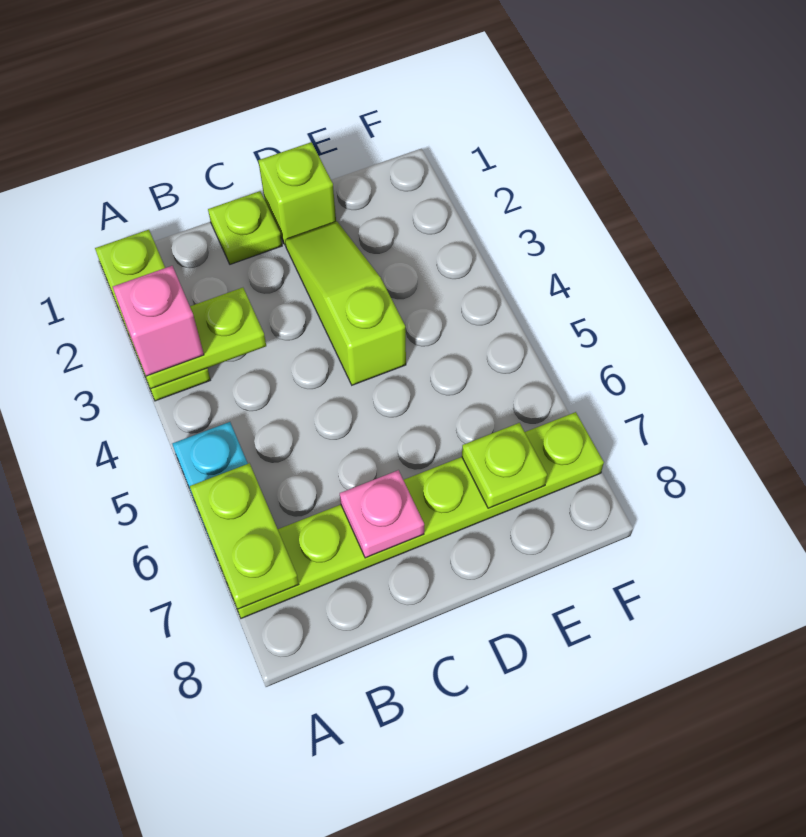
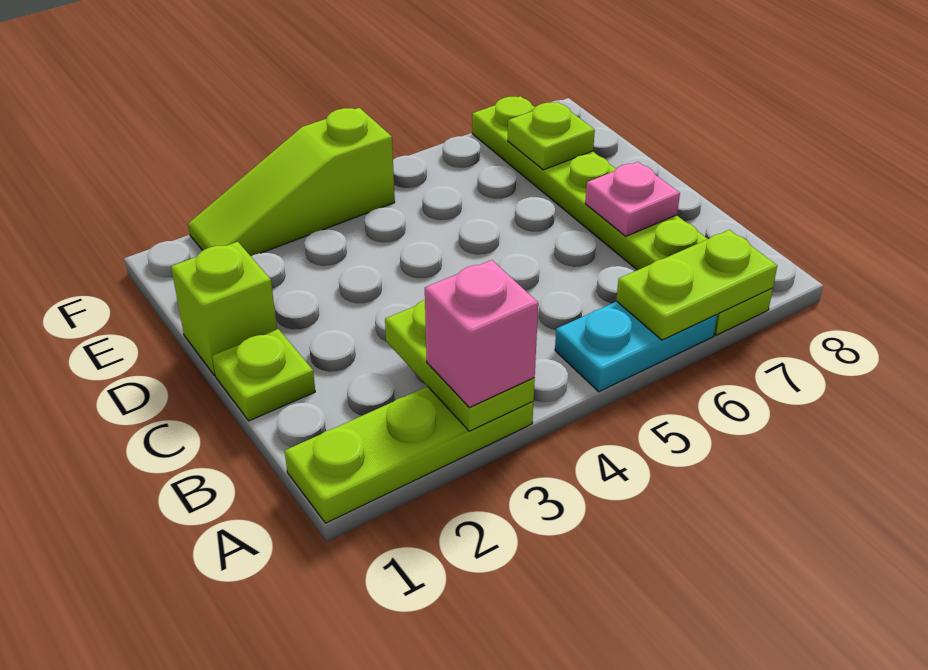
lime 1x3 slope [285,221,406,385] -> lime 1x3 slope moved to [188,108,395,256]

